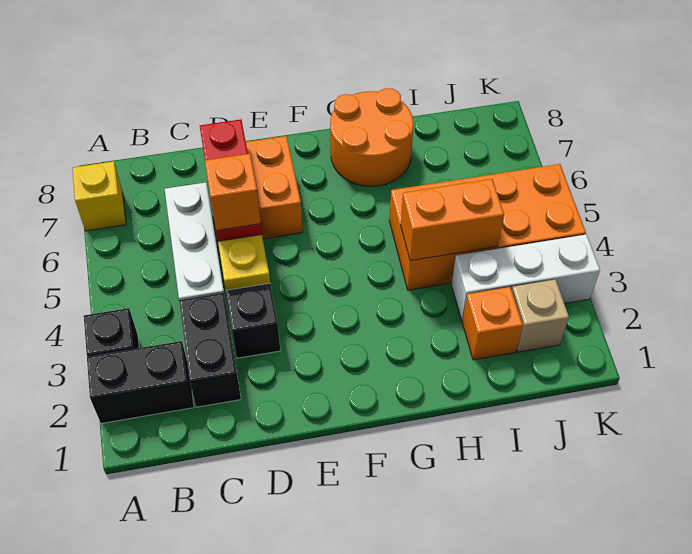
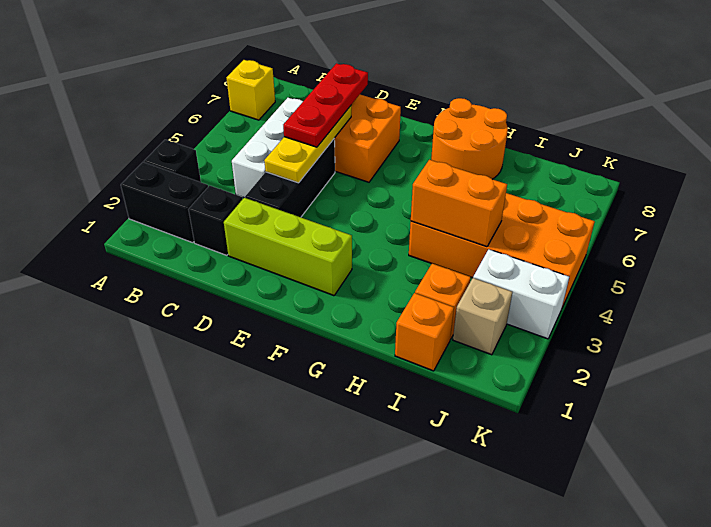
black 1x2 brick [179,293,241,407] -> black 1x1 brick [188,186,243,255]
none -> lime 1x3 brick [224,198,352,296]
orange 1x1 brick [205,154,261,231] -> orange 1x1 brick moved to [395,293,454,371]
white 1x3 brick [451,234,600,321] -> white 1x2 brick [473,249,569,339]

